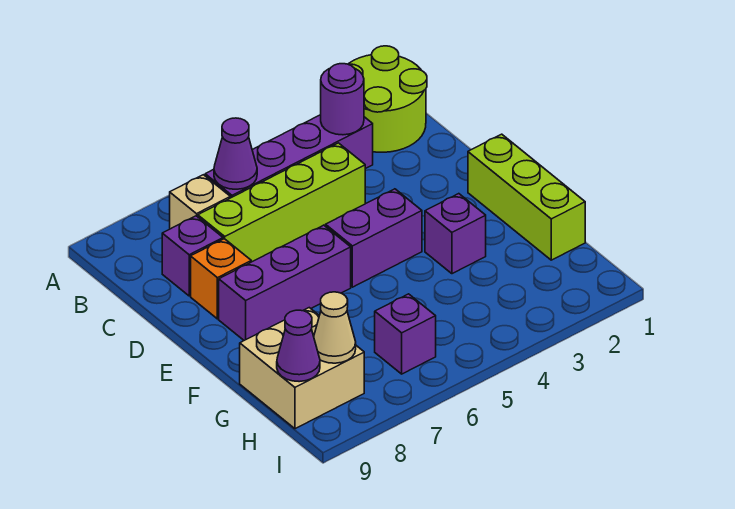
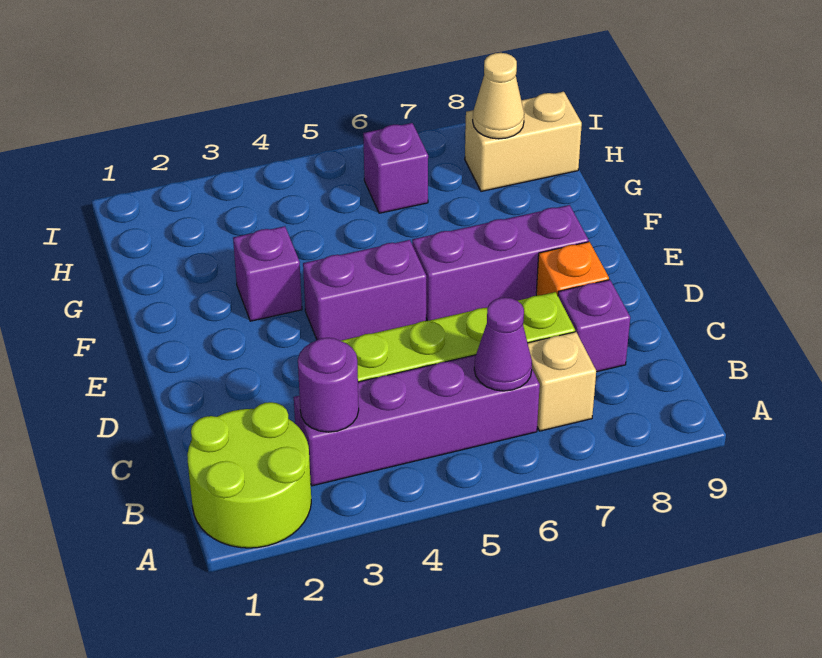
lime 1x3 brick [468,134,585,260] -> none
tan 2x2 brick [240,308,364,429] -> tan 1x2 brick [465,92,582,191]
purple 1x1 cone [277,310,320,382] -> none

